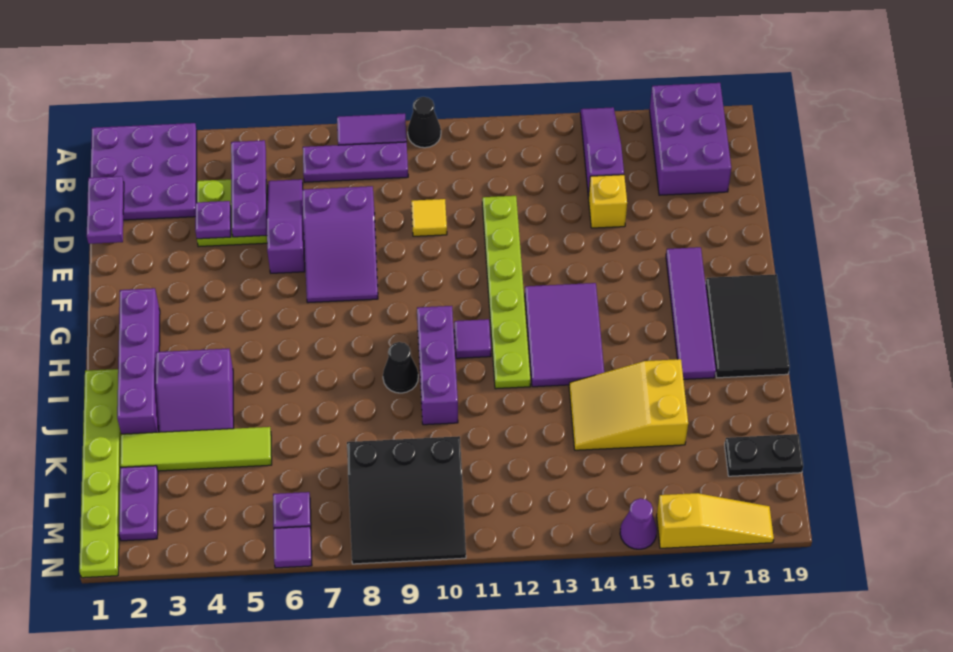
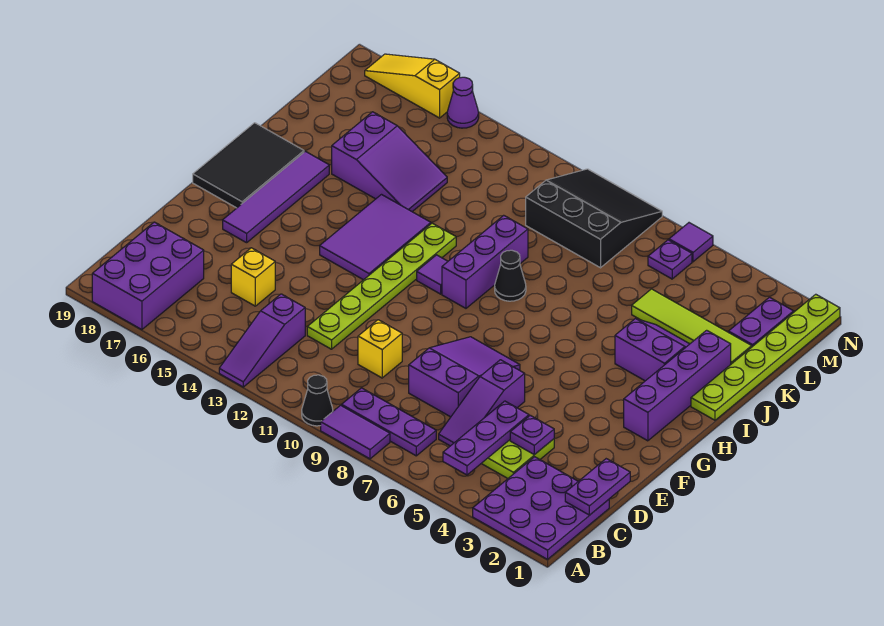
purple 1x3 slope [580,107,624,198] -> purple 1x3 slope moved to [219,294,305,387]
yellow 1x1 tile [411,199,447,236] -> yellow 1x1 brick [358,320,402,378]
yellow 2x3 slope [569,359,688,450] -> purple 2x3 slope [332,112,447,212]
black 1x2 plate [725,434,803,476] -> none

